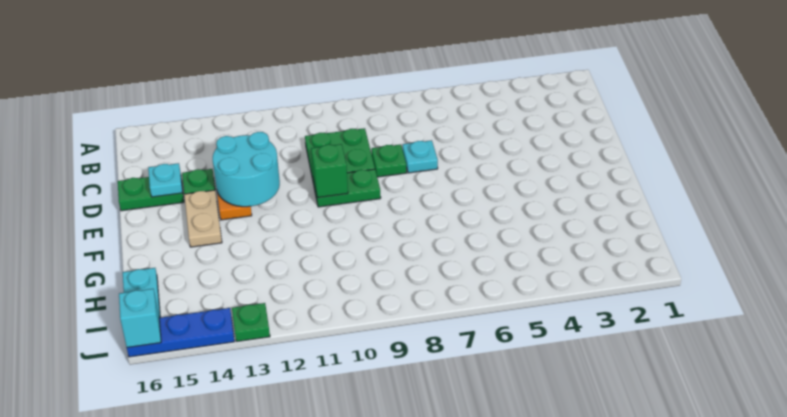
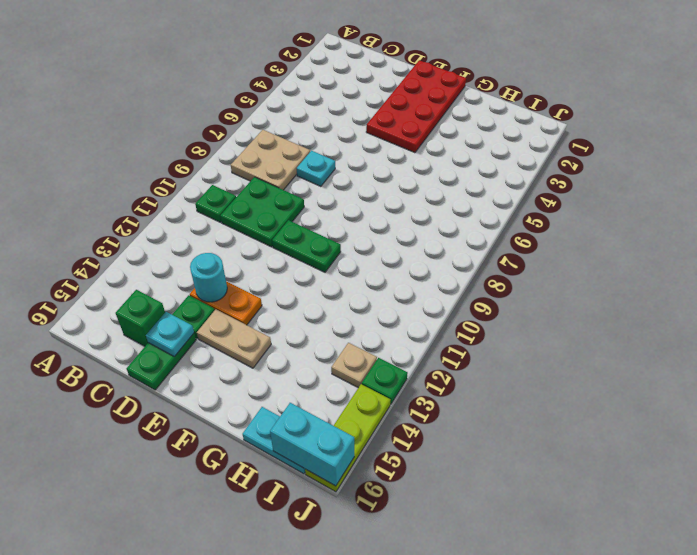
none -> tan 2x2 plate [231,130,310,190]
green 1x1 plate [372,144,407,177] -> green 1x1 plate moved to [195,185,236,222]
cyan 2x2 round brick [213,132,280,207] -> cyan 1x1 round brick [190,253,227,302]
none -> red 2x4 plate [366,60,466,153]
green 1x2 plate [313,169,381,207] -> green 1x2 plate turned to [272,220,341,272]
green 1x1 brick [311,144,348,198] -> green 1x1 brick moved to [116,290,165,346]
none -> tan 1x1 plate [331,343,377,388]
blue 1x3 plate [127,308,234,357] -> lime 1x3 plate [305,384,391,492]
cyan 1x1 brick [119,289,161,347] -> cyan 1x2 brick [270,403,354,486]

